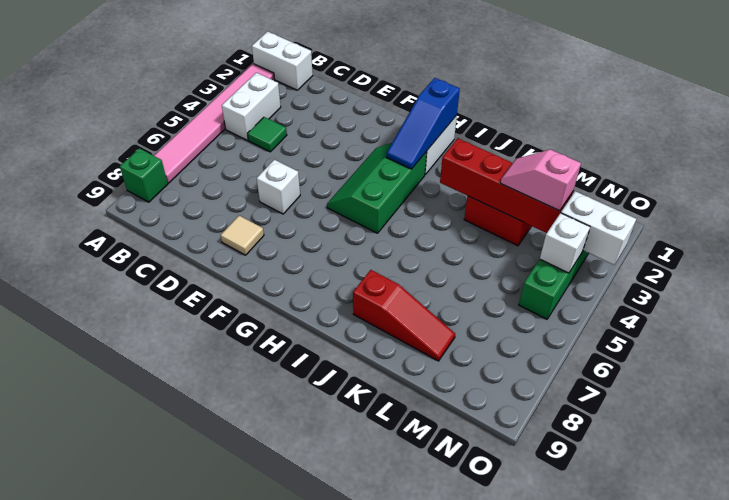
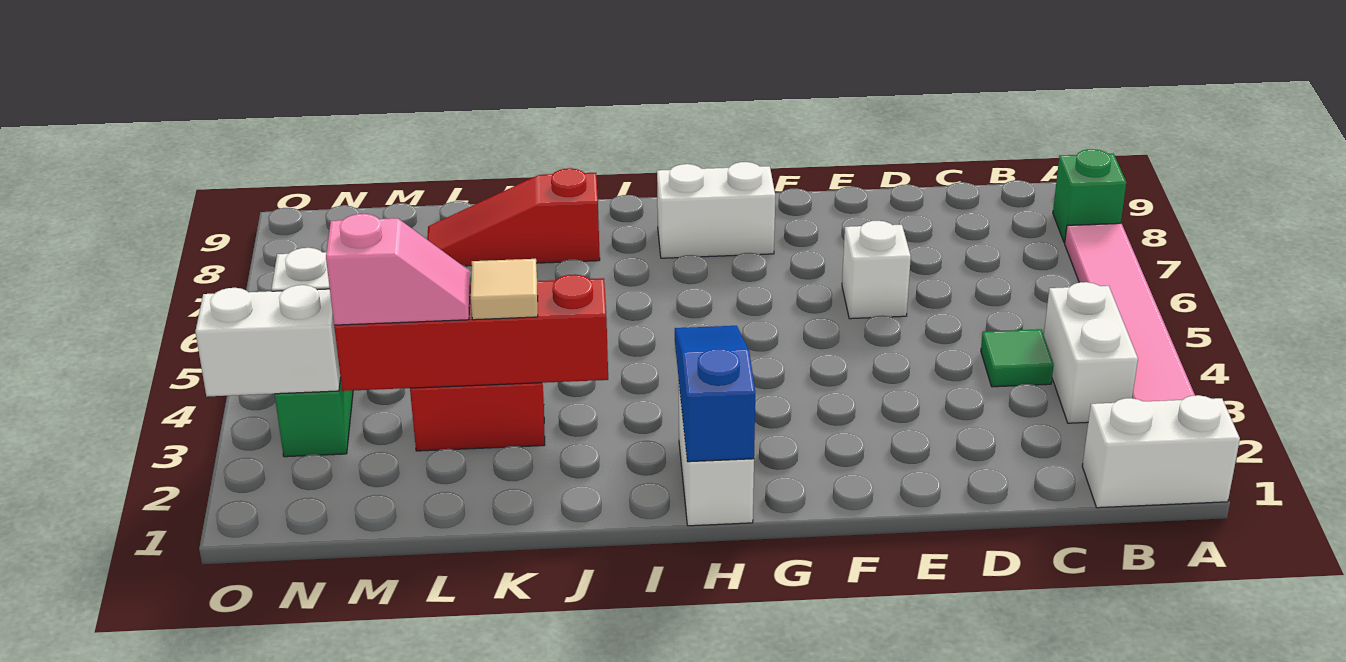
tan 1x1 tile [221,216,264,255] -> tan 1x1 tile moved to [471,259,538,320]
green 2x3 slope [327,143,427,233] -> none
none -> white 1x2 brick [657,162,775,258]

